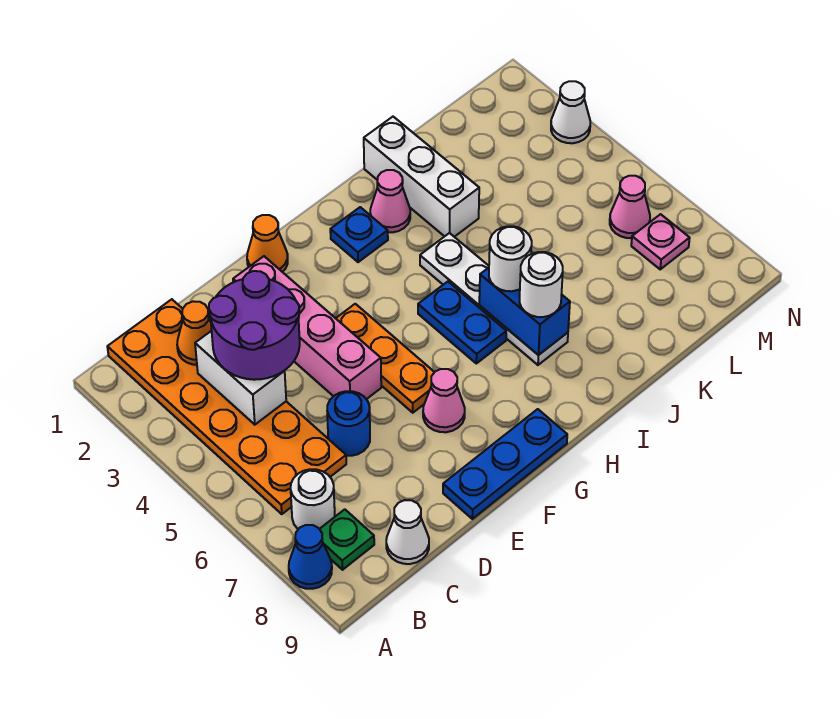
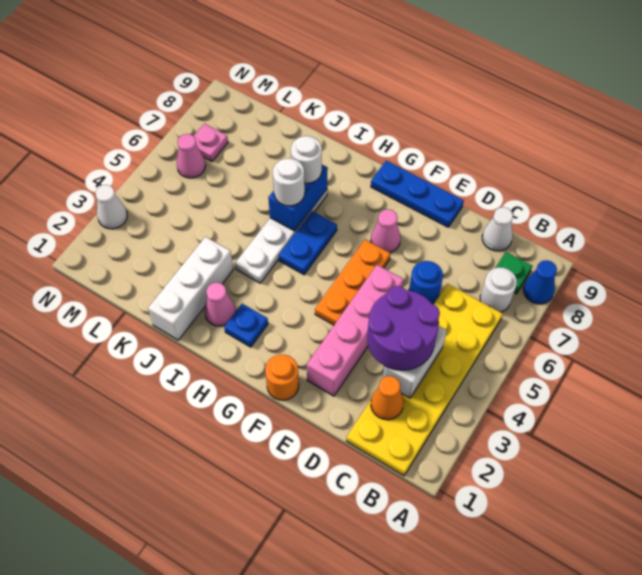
orange 2x6 plate [107,299,346,514] -> yellow 2x6 plate [346,284,503,476]
orange 1x1 cone [247,215,288,272] -> orange 1x1 round brick [265,355,299,400]

